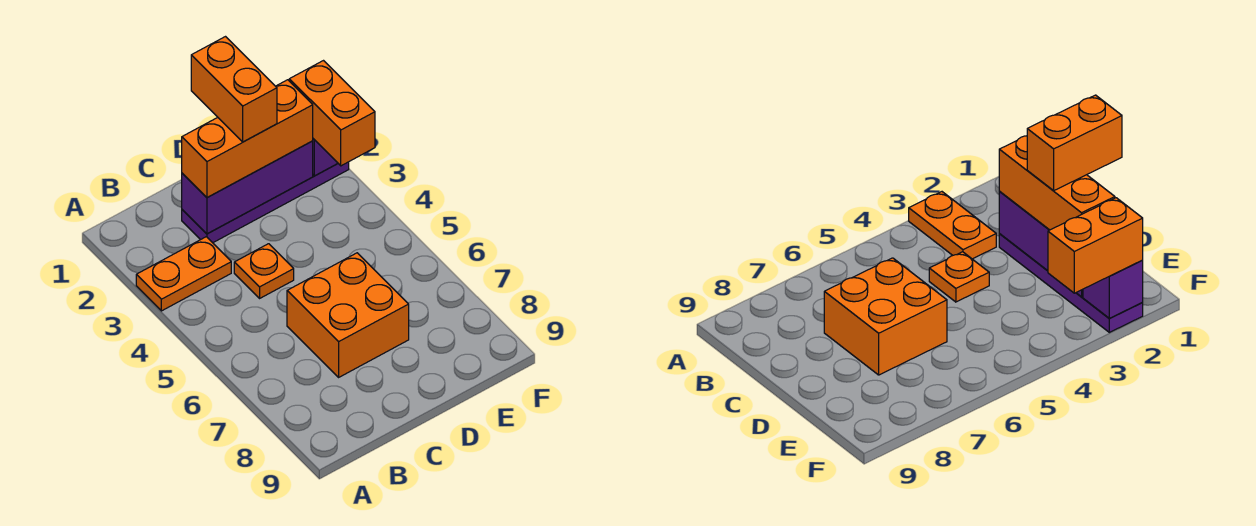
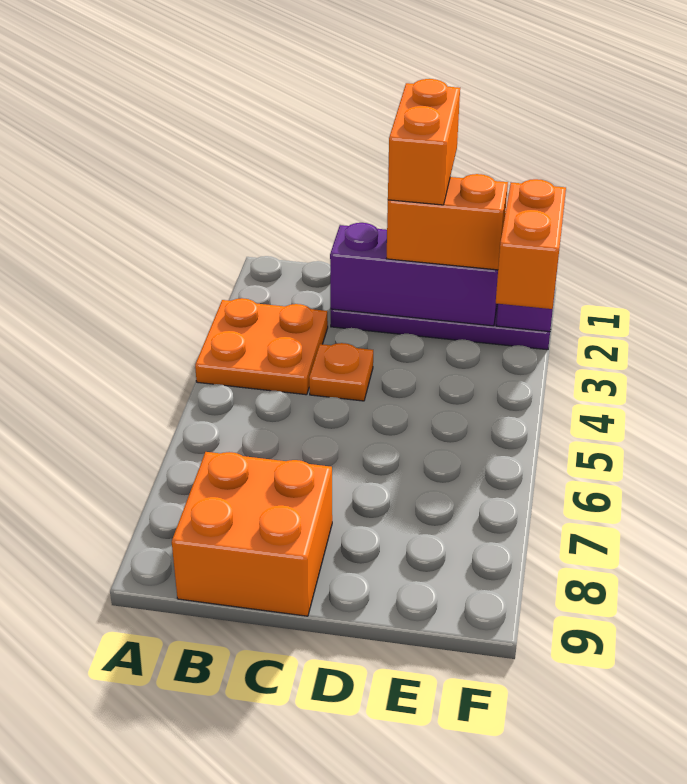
orange 1x2 plate [136,237,231,311] -> orange 2x2 plate [195,298,328,395]
orange 1x3 brick [182,80,313,198] -> orange 1x2 brick [386,174,508,270]
orange 2x2 brick [287,253,409,377] -> orange 2x2 brick moved to [172,452,332,616]

